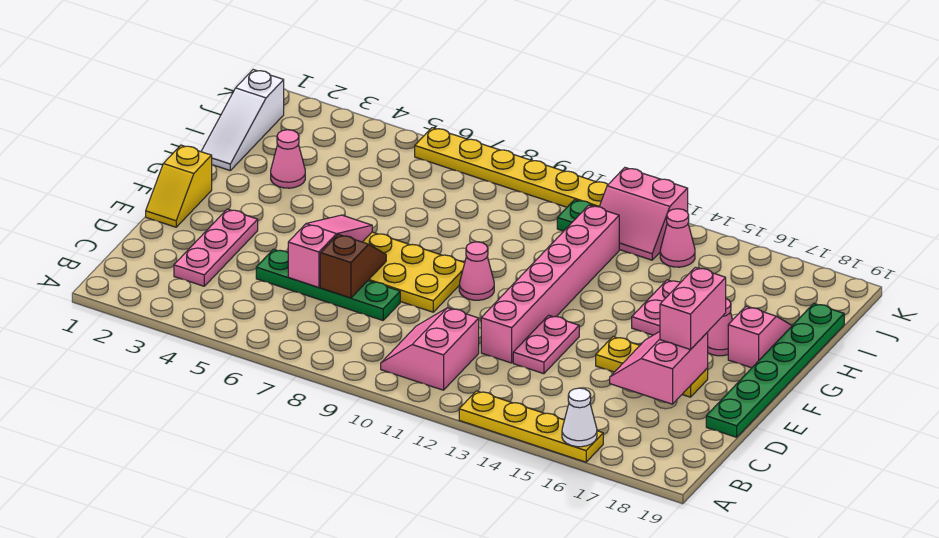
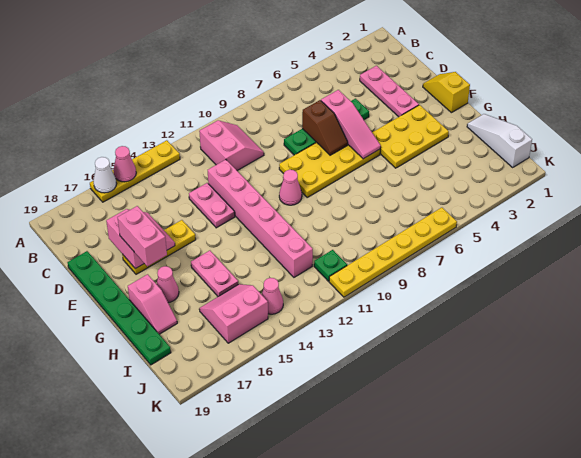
none -> yellow 2x3 plate [372,105,449,168]
pink 1x1 cone [271,130,305,188] -> pink 1x1 cone moved to [113,146,136,182]
pink 2x2 slope [599,168,688,260] -> pink 2x2 slope moved to [199,284,268,343]

